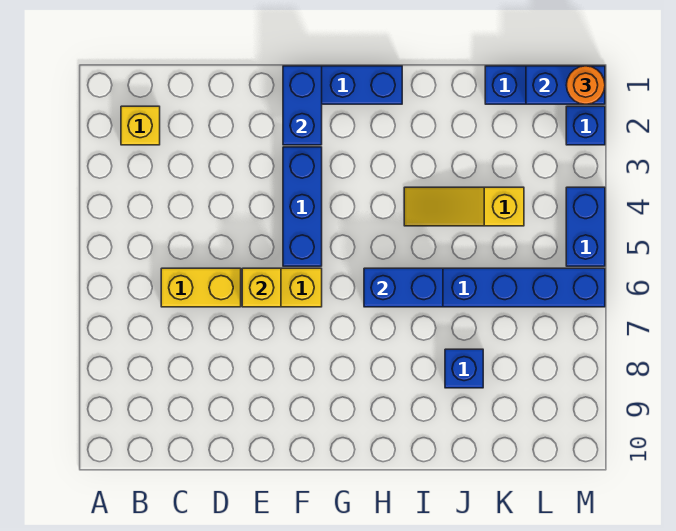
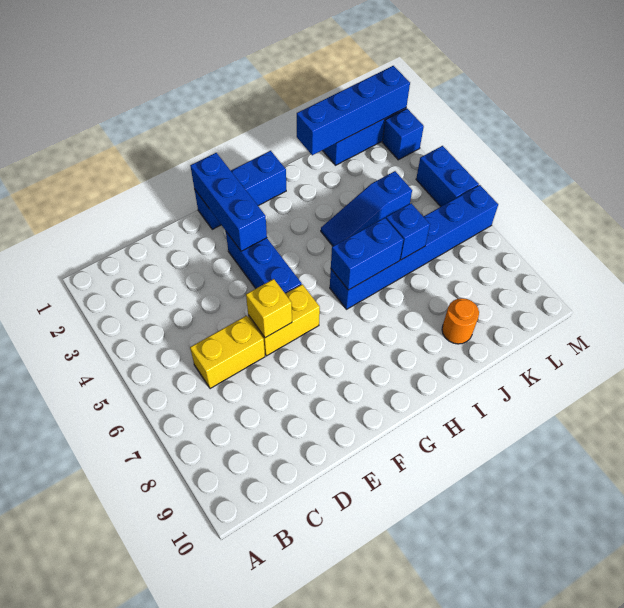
yellow 1x1 brick [121,106,160,145] -> none
blue 1x2 brick [283,66,322,145] -> blue 1x3 brick [190,153,267,251]
yellow 1x3 slope [404,187,524,226] -> blue 1x3 slope [321,171,412,246]
blue 1x1 brick [445,349,483,388] -> blue 1x1 brick moved to [386,203,430,260]
blue 1x2 brick [526,66,605,104] -> blue 1x4 brick [297,66,410,155]
orange 1x1 round brick [566,66,605,104] -> orange 1x1 round brick moved to [442,298,479,344]

